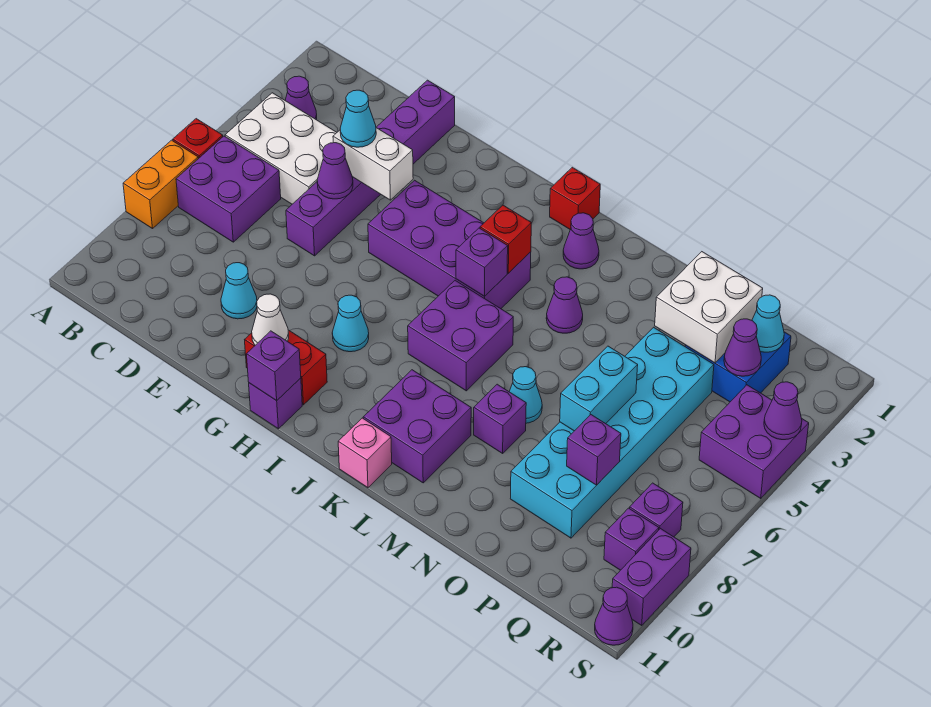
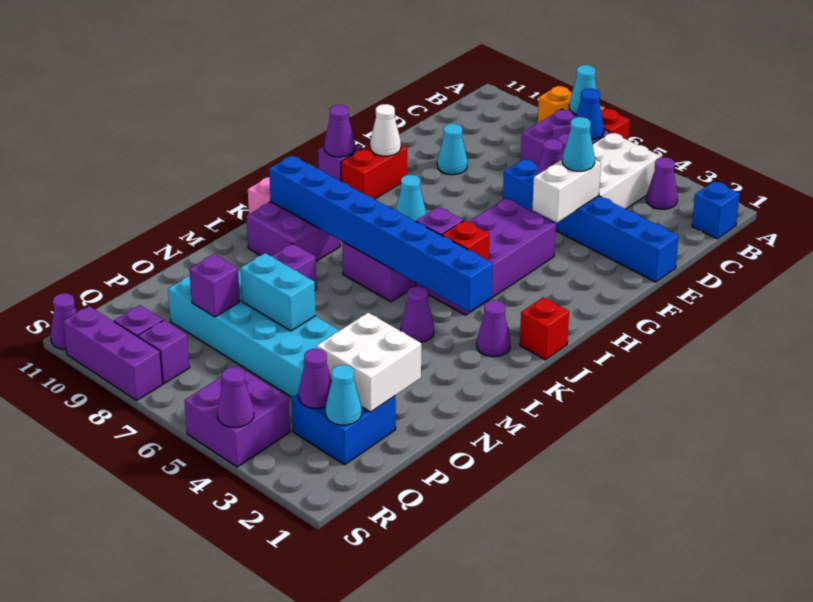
none -> blue 1x1 brick [692,181,740,239]
none -> blue 1x1 cone [576,89,604,140]
purple 1x6 brick [286,80,455,256] -> blue 1x6 brick [503,159,679,282]
purple 1x1 brick [247,331,301,401] -> purple 1x1 cone [324,105,355,157]
none -> blue 1x8 brick [269,156,493,312]
cyan 1x1 cone [509,367,542,423] -> cyan 1x1 cone moved to [569,65,597,114]
purple 1x2 brick [612,529,691,625] -> purple 1x3 brick [63,306,163,400]

